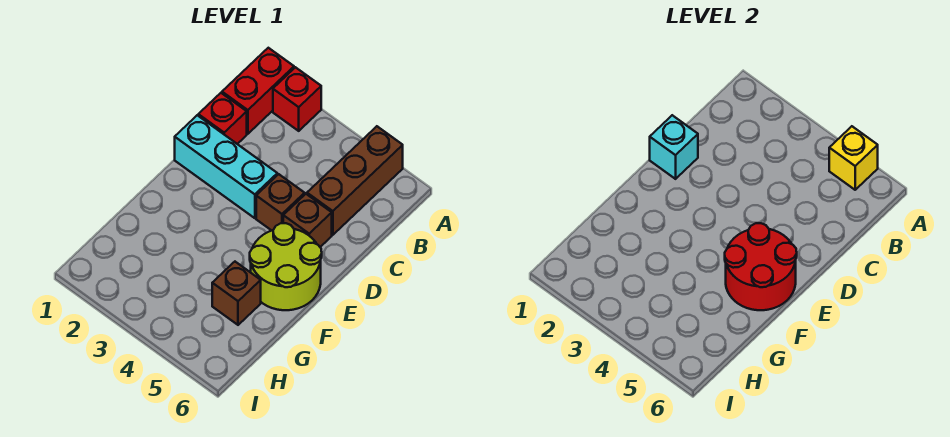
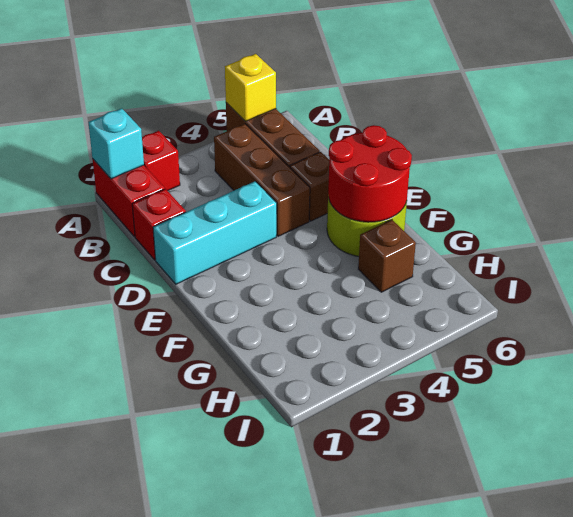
cyan 1x1 brick [650,115,698,179] -> cyan 1x1 brick moved to [88,108,144,179]
brown 1x1 brick [256,174,305,231] -> brown 1x3 brick [214,124,310,236]

